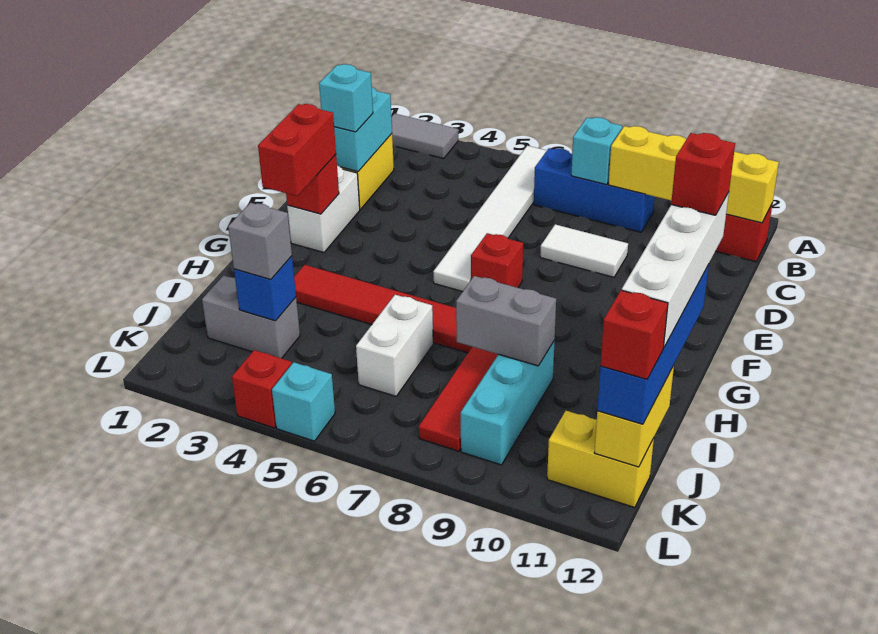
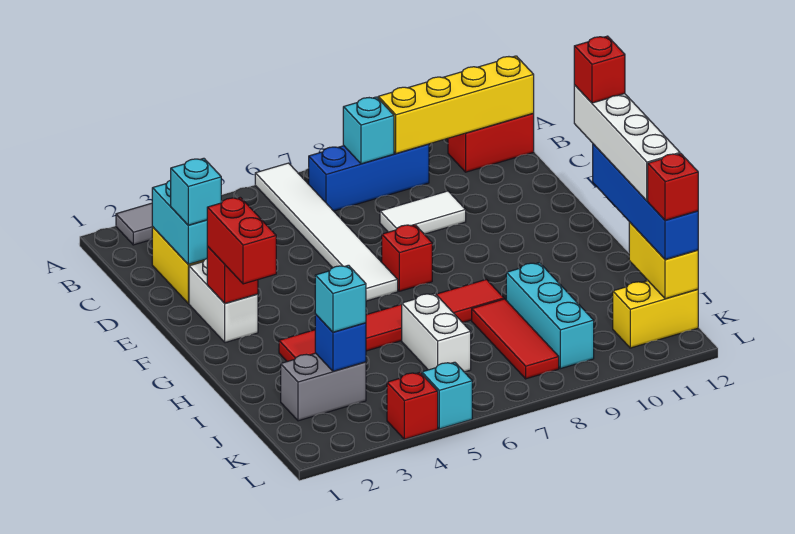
grey 1x2 brick [456,276,556,366] -> none
grey 1x1 brick [228,203,292,279] -> cyan 1x1 brick [315,265,366,332]

